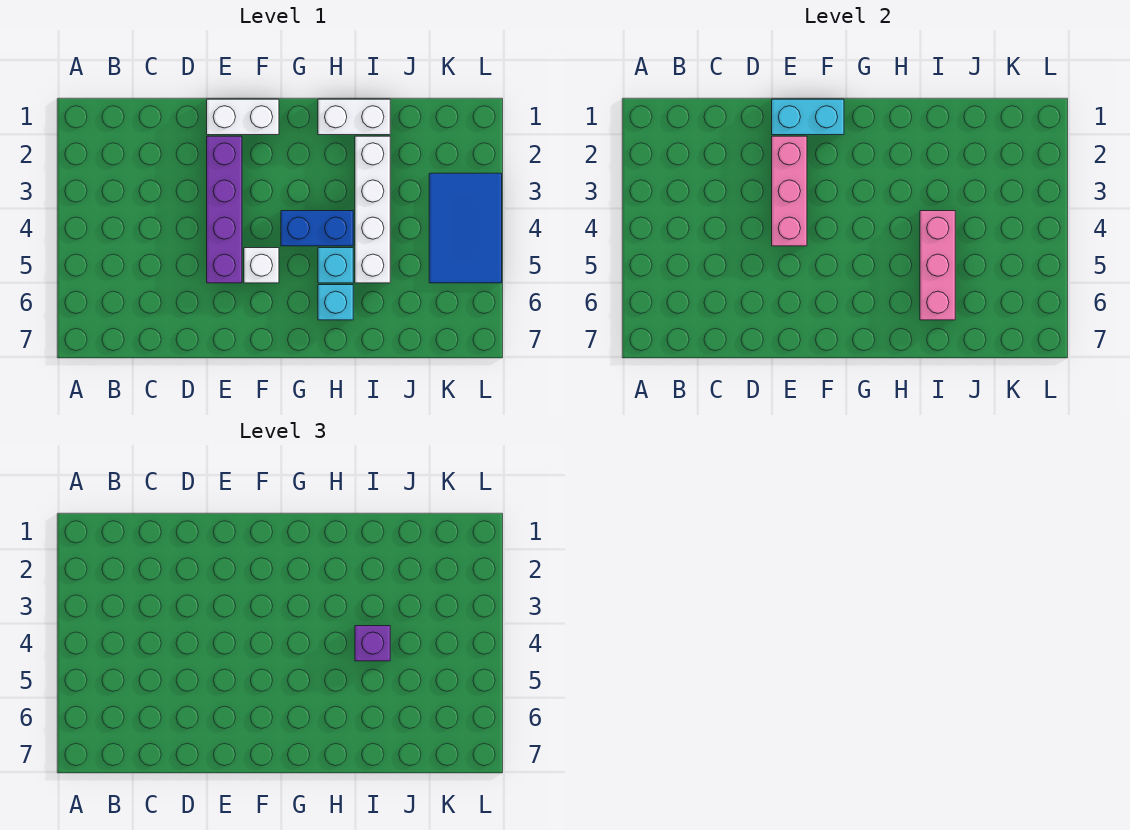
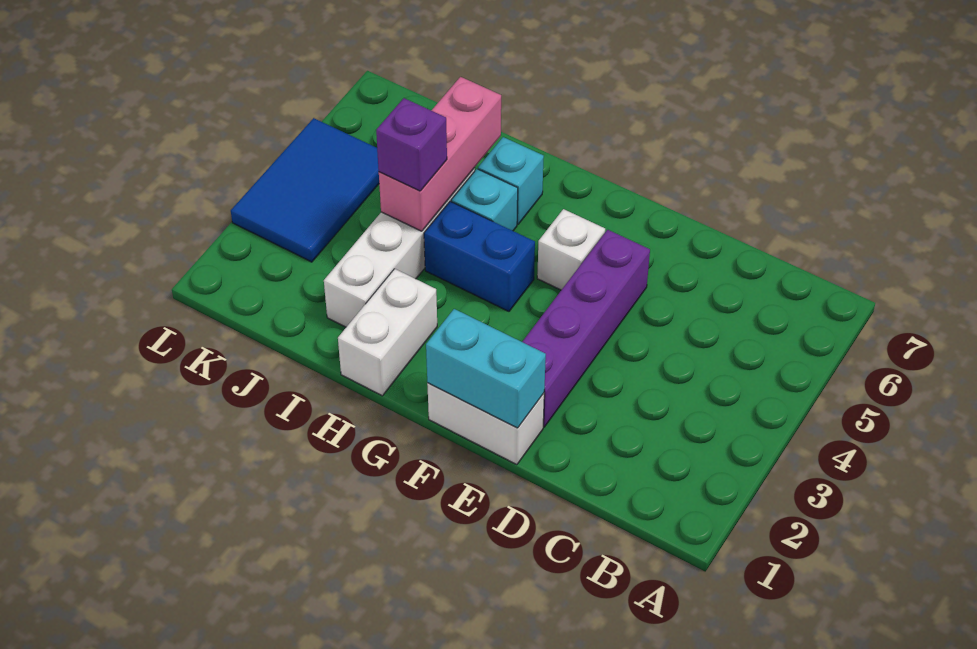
pink 1x3 brick [772,136,807,246] -> none
white 1x2 brick [318,99,390,135] -> white 1x2 brick turned to [338,269,437,396]

